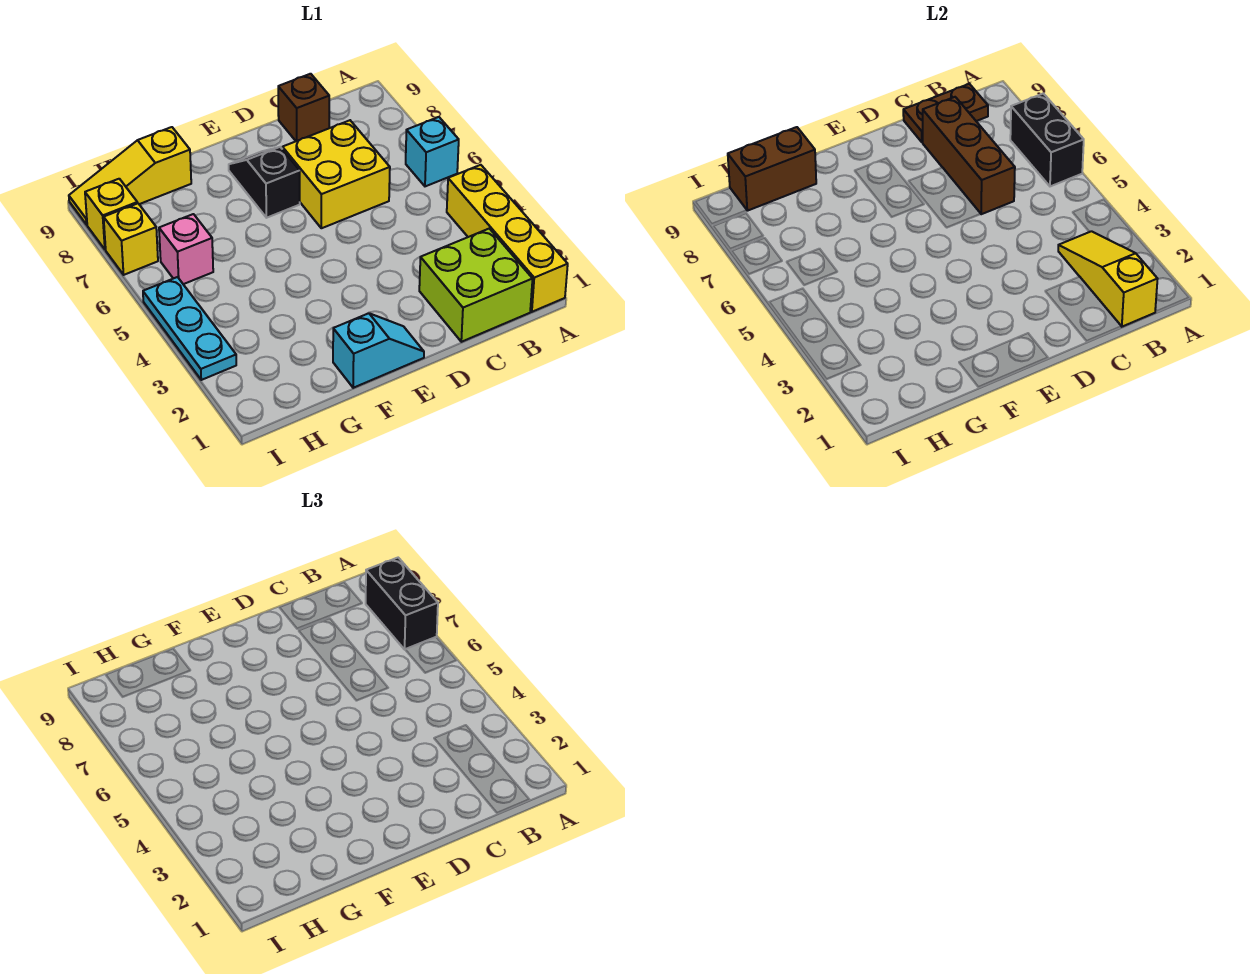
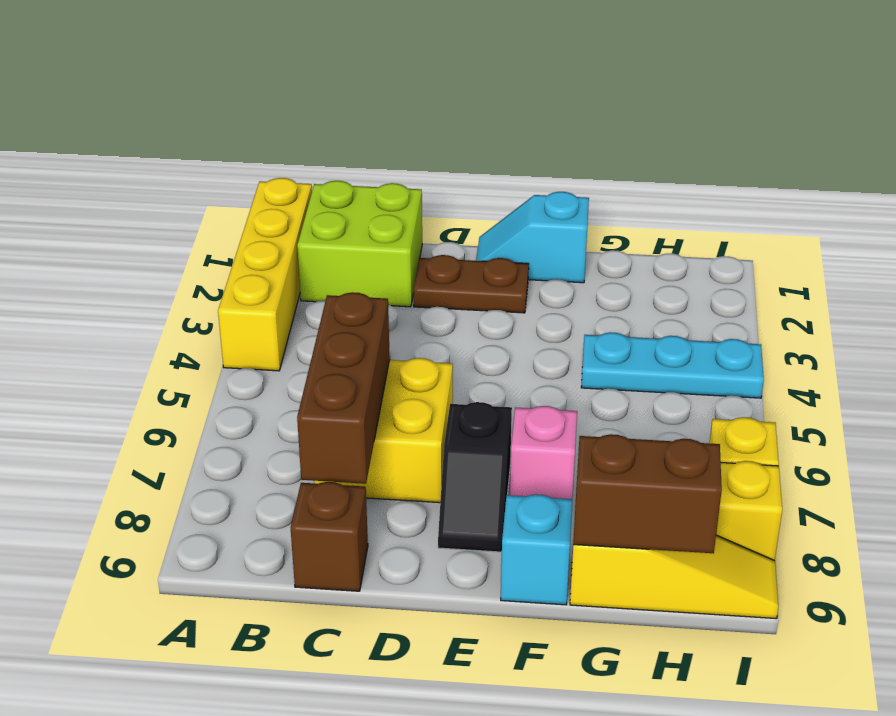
cyan 1x1 brick [406,117,459,186] -> cyan 1x1 brick moved to [501,494,572,605]
black 1x2 brick [1010,94,1084,186] -> none
black 1x2 brick [366,558,438,649] -> none
yellow 1x3 slope [1058,231,1157,327] -> none
brown 1x2 plate [903,84,988,142] -> brown 1x2 plate moved to [414,255,529,313]
pink 1x1 brick [159,214,213,284] -> pink 1x1 brick moved to [510,406,577,499]
cyan 1x3 plate [143,277,236,380] -> cyan 1x3 plate turned to [581,332,764,398]

